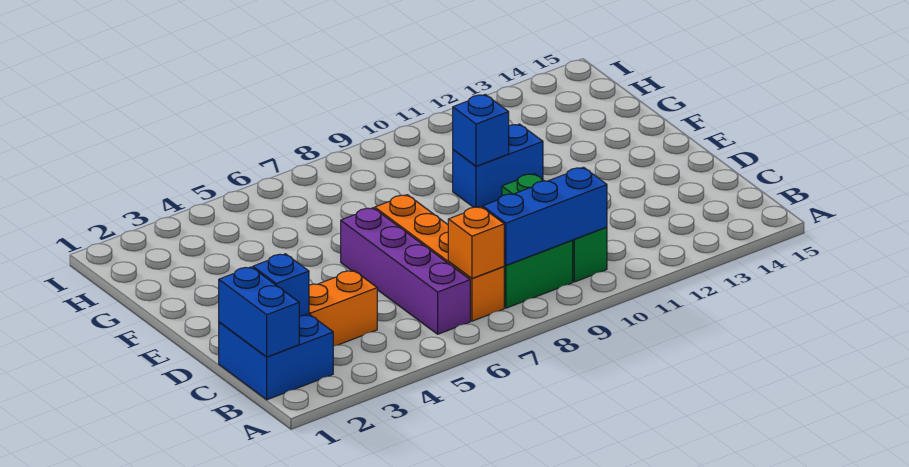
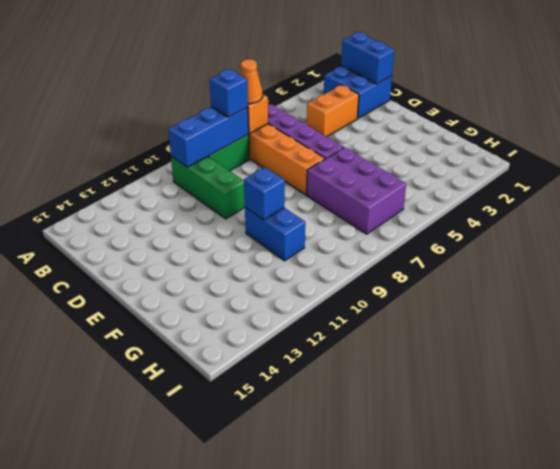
none -> orange 1x1 cone [240,59,263,104]
blue 1x1 brick [253,254,309,316] -> blue 1x1 brick moved to [210,69,248,117]
none -> purple 2x3 brick [307,147,406,234]
blue 1x2 brick [453,124,543,207] -> blue 1x2 brick turned to [245,207,305,261]

